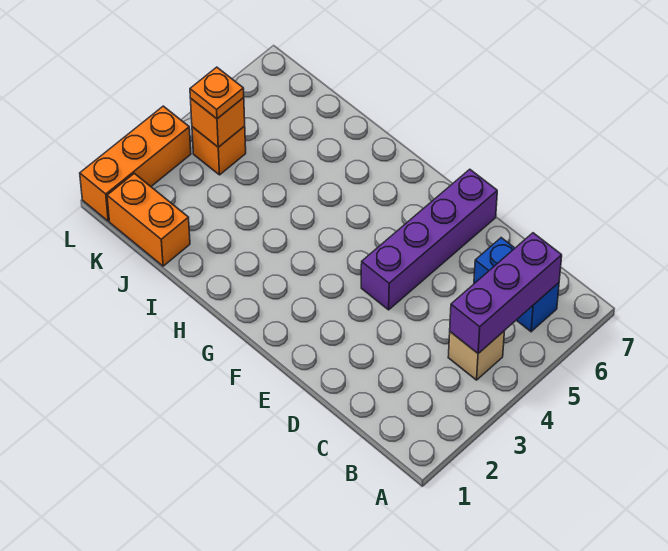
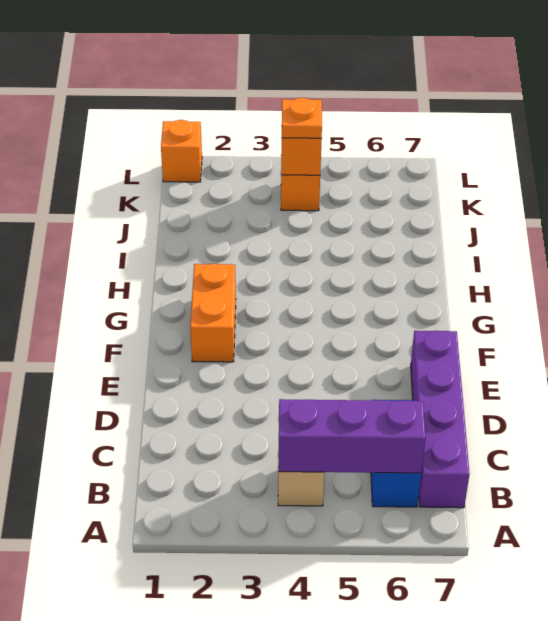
purple 1x4 brick [361,169,497,310] -> purple 1x4 brick turned to [411,331,470,508]
orange 1x2 brick [107,173,190,266] -> orange 1x2 brick moved to [190,263,236,362]
orange 1x3 brick [80,106,191,221] -> orange 1x1 brick [161,120,202,182]

